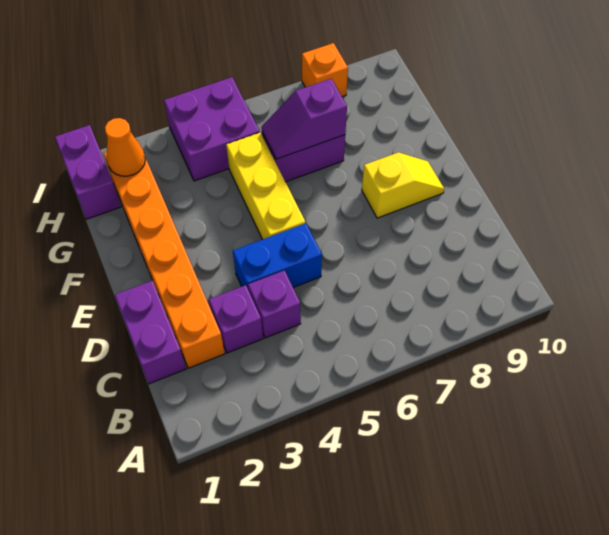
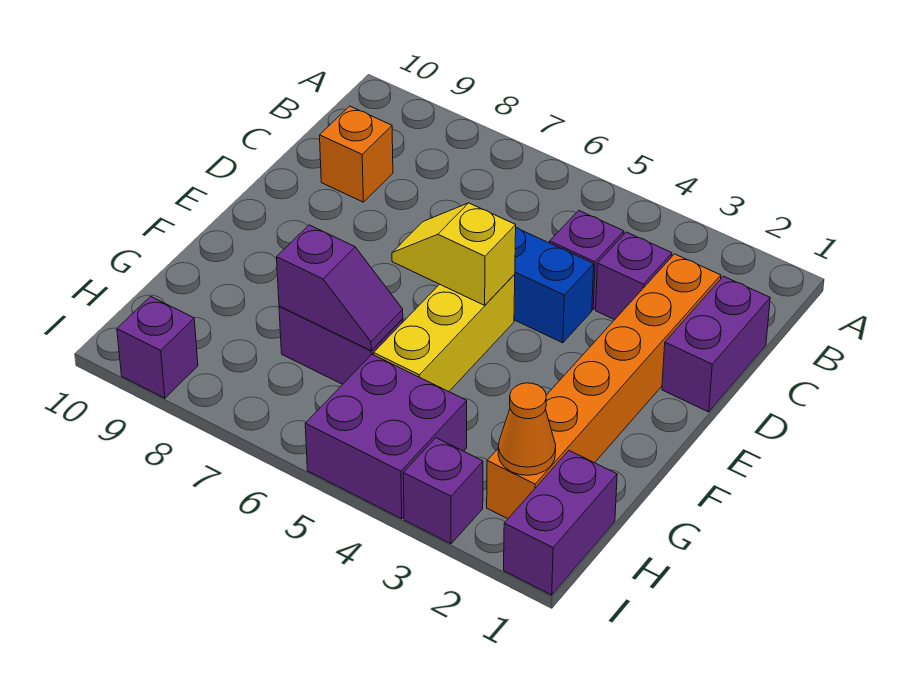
yellow 1x2 slope [362,152,444,218] -> yellow 1x2 slope moved to [392,203,516,305]
none -> purple 1x1 brick [403,438,483,544]
orange 1x1 brick [302,43,348,97] -> orange 1x1 brick moved to [320,106,393,202]
none -> purple 1x1 brick [117,296,198,398]

